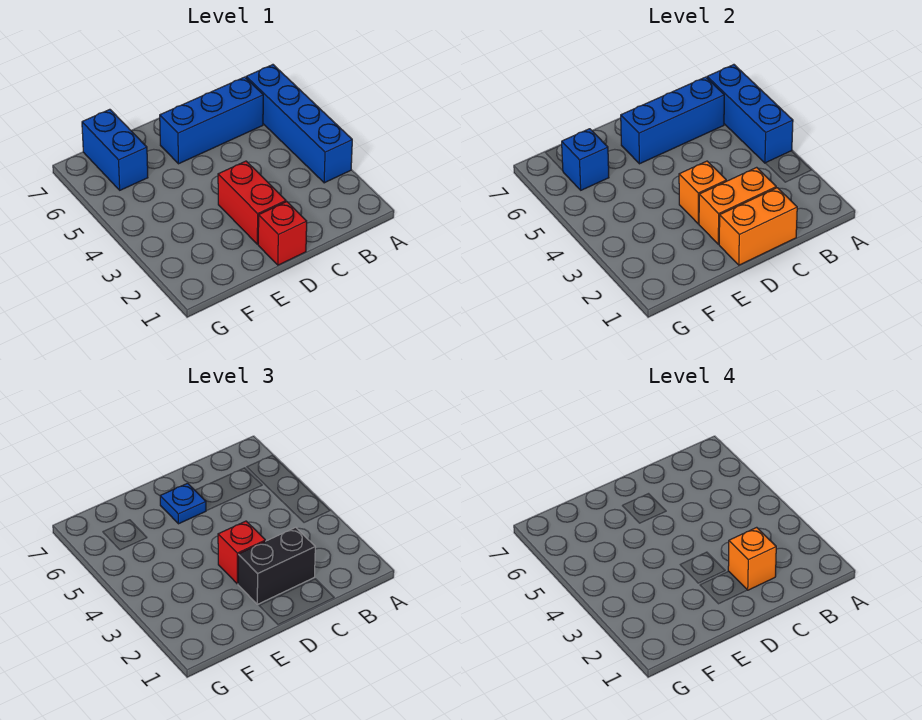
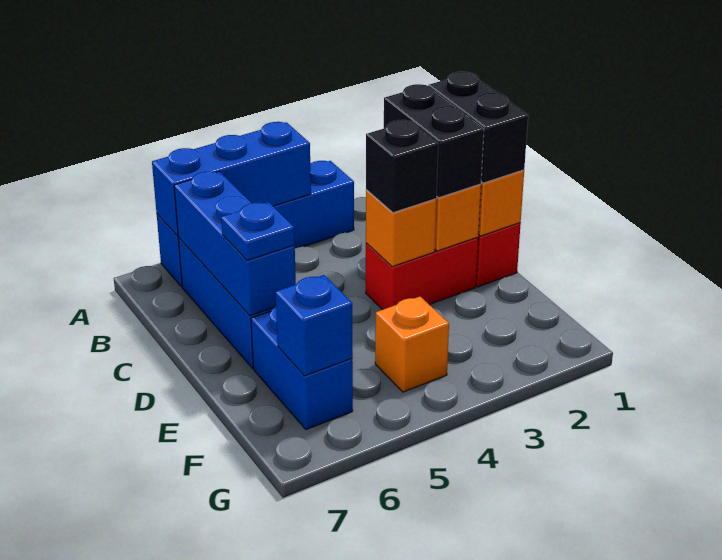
none -> black 1x2 brick [428,72,528,183]
orange 1x1 brick [728,527,776,590] -> orange 1x1 brick moved to [375,297,449,392]
red 1x1 brick [218,521,265,584] -> black 1x1 brick [366,120,438,213]
blue 1x2 brick [82,109,148,190] -> blue 1x2 brick turned to [251,307,353,430]

